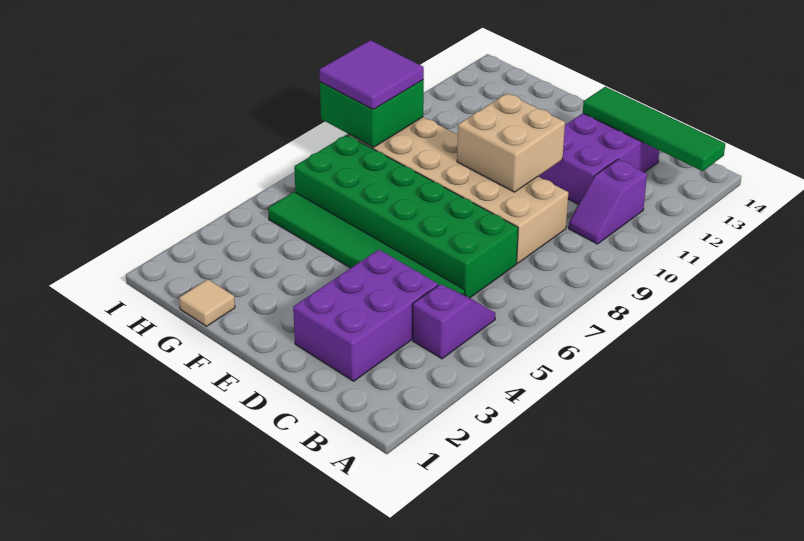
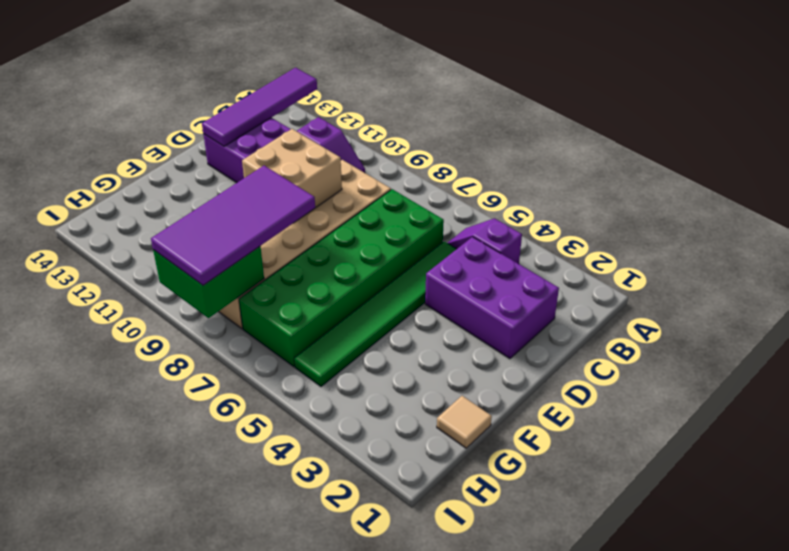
green 1x4 tile [583,87,725,171] -> purple 1x4 tile [202,68,317,146]
purple 2x2 tile [319,40,424,110] -> purple 2x4 tile [151,166,315,285]

